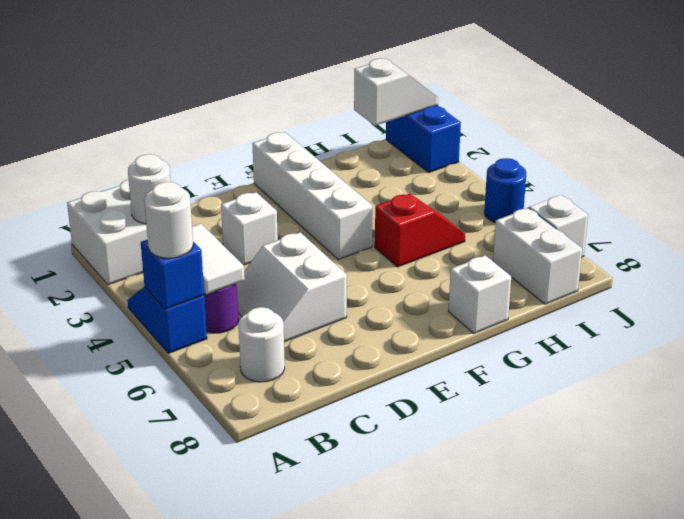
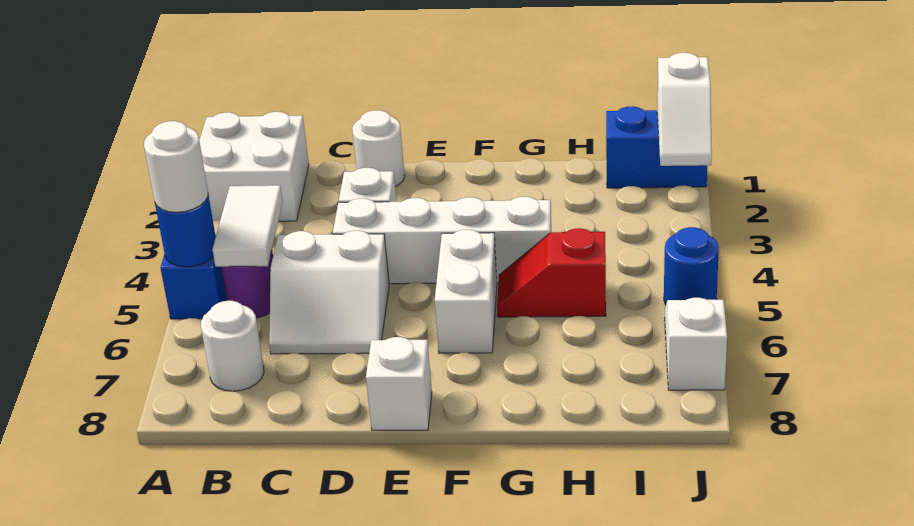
blue 1x1 brick [141,240,204,309] -> blue 1x1 round brick [155,195,216,267]
white 1x1 round brick [128,154,171,224] -> white 1x1 round brick moved to [352,110,405,187]
white 2x2 slope [237,232,347,342] -> white 2x2 slope turned to [269,231,389,354]
white 1x4 brick [252,132,372,260] -> white 1x4 brick turned to [333,197,551,284]
red 1x2 slope [375,194,465,267] -> red 1x2 slope turned to [497,228,606,317]
white 1x1 brick [449,256,511,333] -> white 1x1 brick moved to [366,337,432,430]
white 1x2 slope [354,58,438,126] -> white 1x2 slope turned to [657,53,712,166]
white 1x2 brick [493,208,582,304] -> white 1x2 brick moved to [435,230,497,353]
blue 1x2 brick [386,105,461,172] -> blue 1x2 brick turned to [606,106,707,188]

